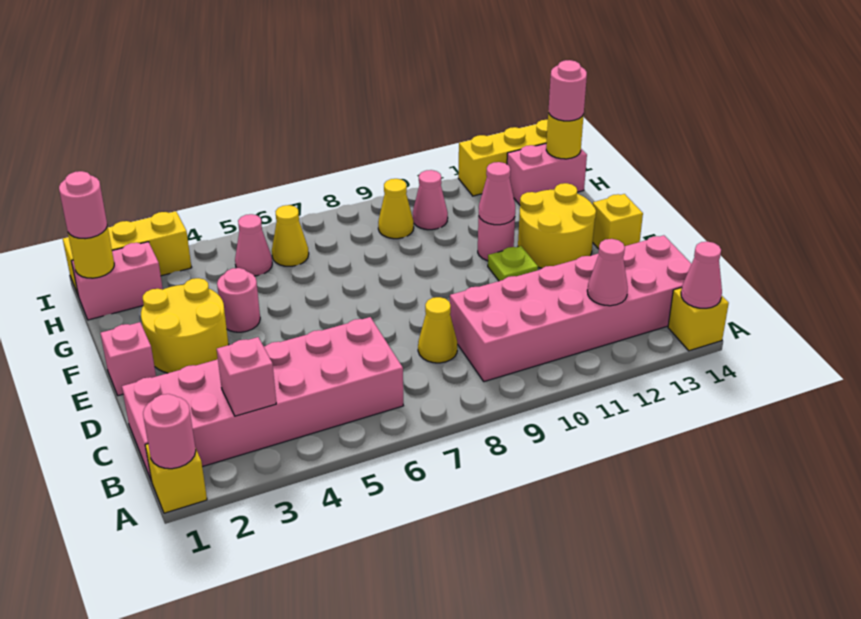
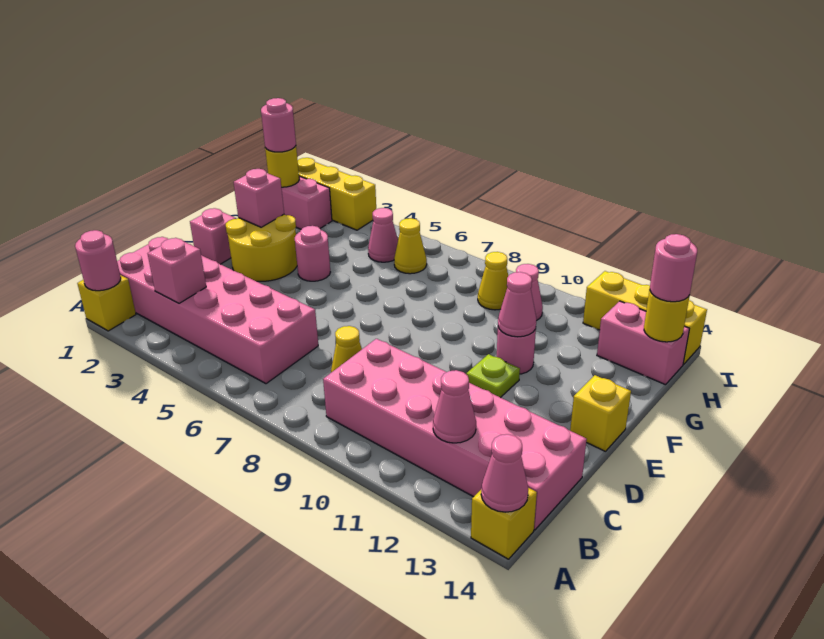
yellow 2x2 round brick [518,183,596,268] -> none
none -> pink 1x1 brick [234,169,284,227]

